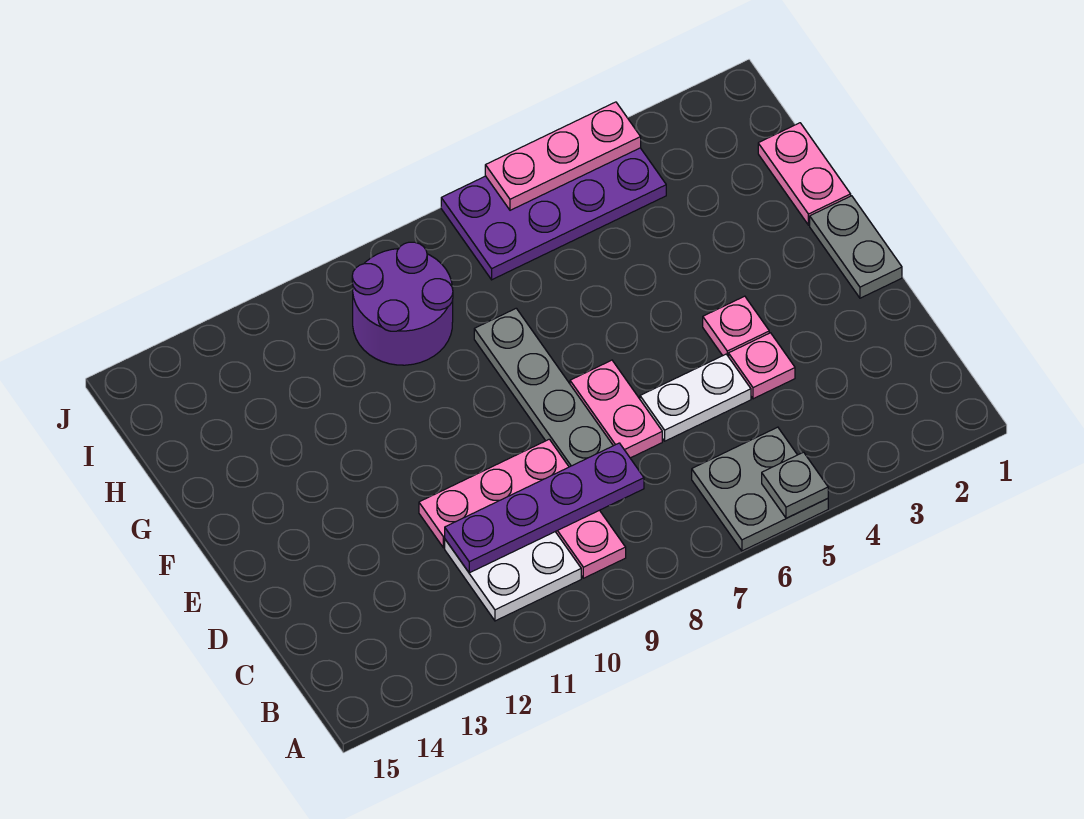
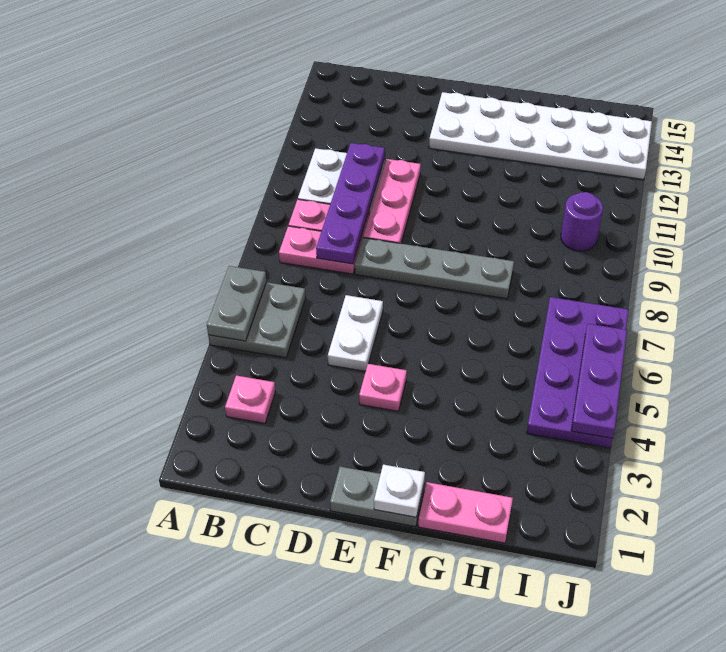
grey 1x1 plate [762,452,828,518] -> grey 1x2 plate [207,266,266,341]
pink 1x1 plate [729,333,795,399] -> pink 1x1 plate moved to [225,375,276,424]
pink 1x2 plate [570,360,662,458] -> pink 1x2 plate moved to [279,226,361,274]
none -> white 2x6 plate [429,92,652,180]
none -> white 1x1 plate [374,465,425,517]
purple 2x2 round brick [352,242,453,365] -> purple 1x1 round brick [561,192,603,251]
pink 1x3 plate [485,102,641,210] -> purple 1x3 plate [571,324,627,438]

